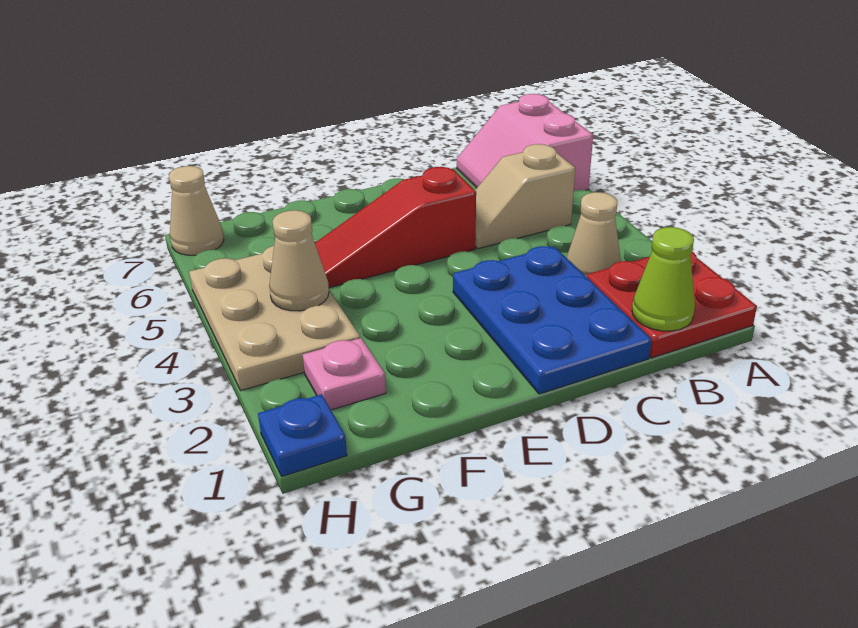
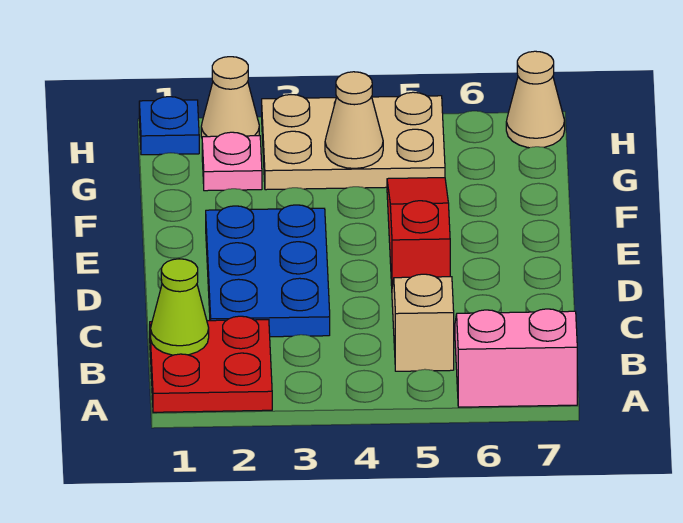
tan 1x1 cone [567,192,621,277] -> tan 1x1 cone moved to [201,57,259,137]
blue 2x3 plate [453,246,652,394] -> blue 2x3 plate turned to [206,205,330,337]

